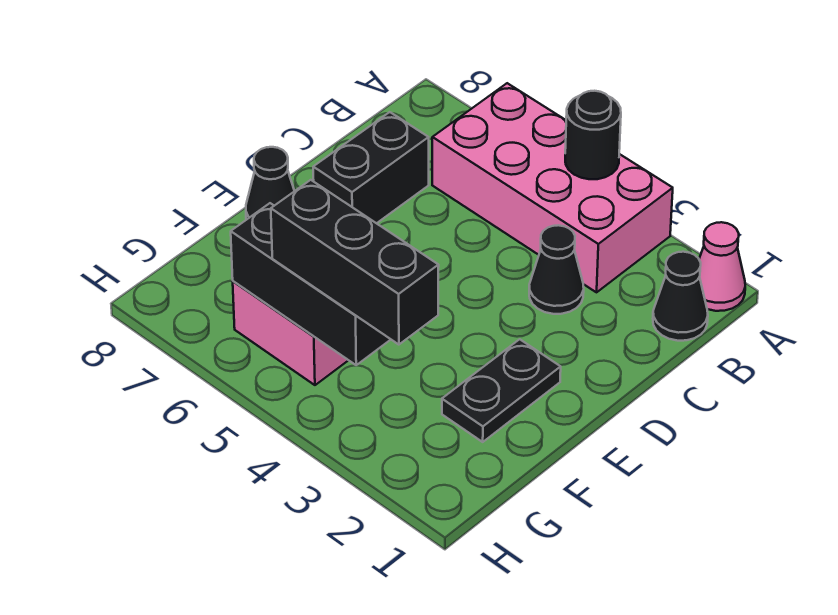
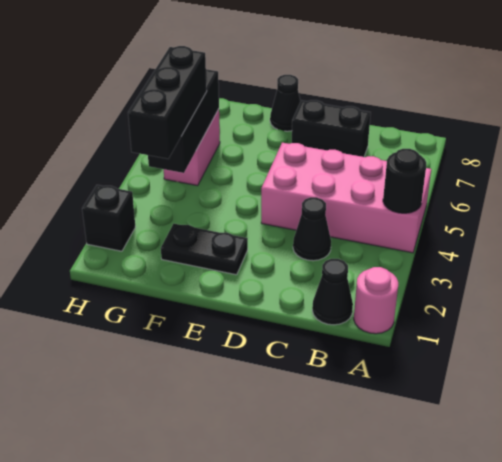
pink 1x1 cone [699,222,745,311] -> pink 1x1 round brick [354,267,398,334]
pink 2x4 brick [432,83,673,292] -> pink 2x4 brick turned to [261,143,431,253]
none -> black 1x1 brick [82,185,135,251]

